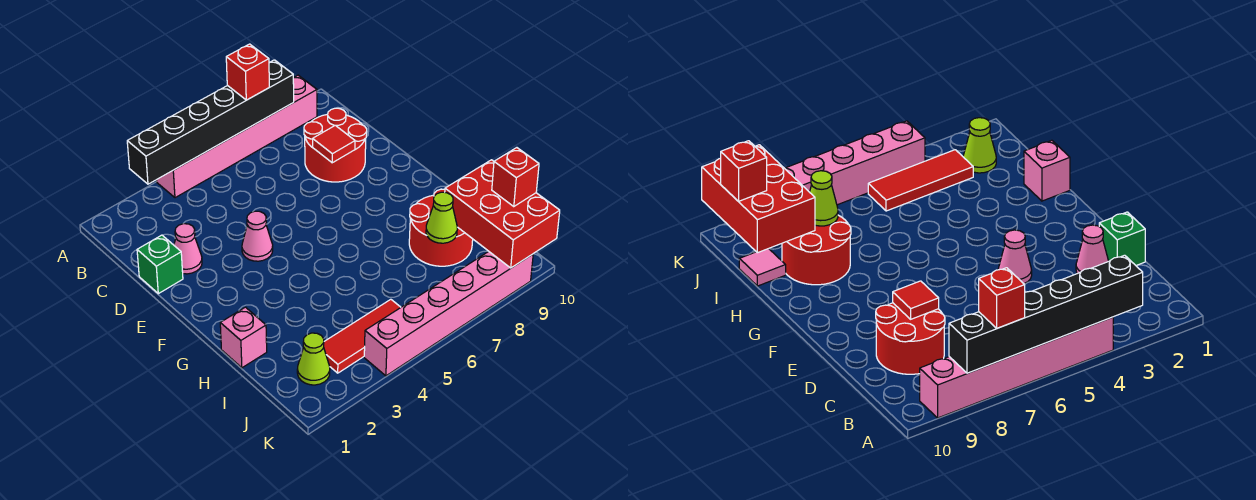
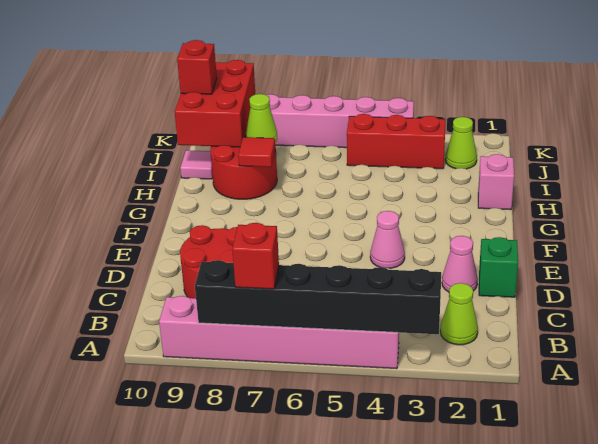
none -> lime 1x1 cone [440,283,478,345]
red 1x1 tile [313,125,355,163] -> red 1x1 tile moved to [238,137,275,167]
red 1x3 tile [324,299,401,373] -> red 1x3 brick [347,114,446,169]

